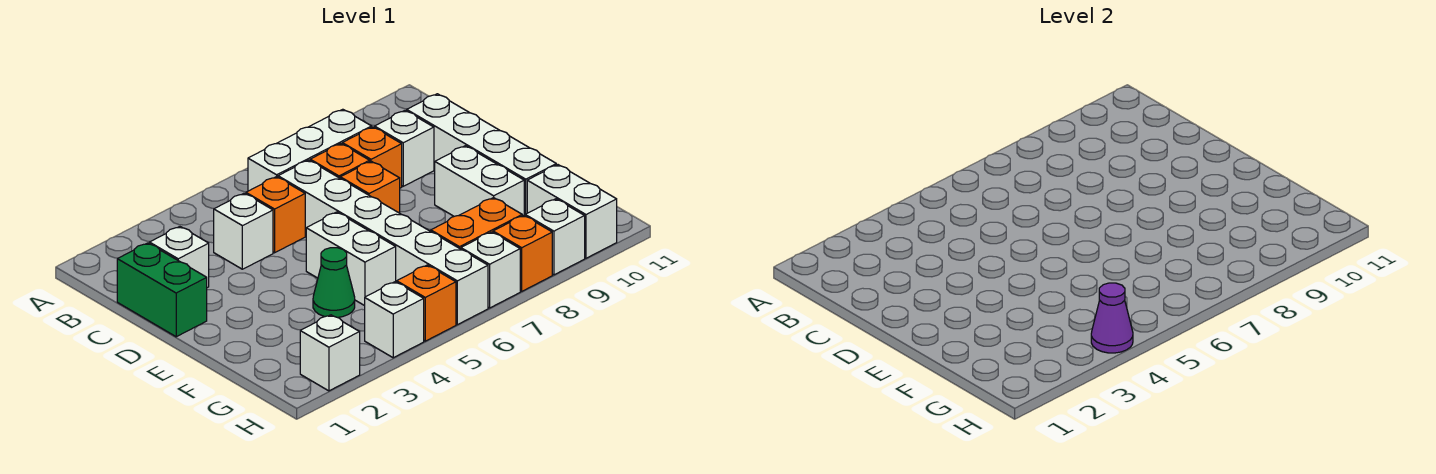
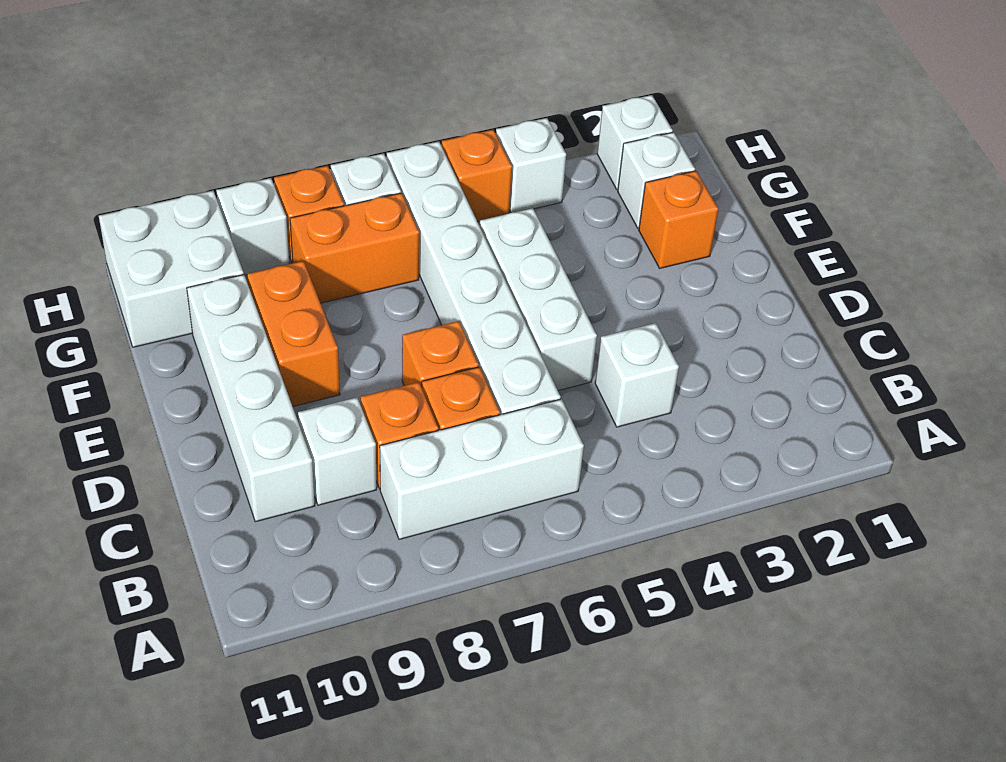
green 1x2 brick [117,243,207,337] -> none
white 1x1 brick [149,227,209,288] -> white 1x1 brick moved to [618,132,695,228]
orange 1x1 brick [246,177,305,253] -> orange 1x1 brick moved to [639,171,718,268]
white 1x2 brick [306,212,396,306] -> white 1x3 brick [480,208,597,391]
white 1x2 brick [435,146,524,216] -> orange 1x2 brick [247,261,340,406]
green 1x1 cone [313,248,355,318] -> none
white 1x2 brick [527,165,617,258] -> white 2x2 brick [99,191,244,347]
purple 1x1 cone [1091,283,1133,353] -> none

